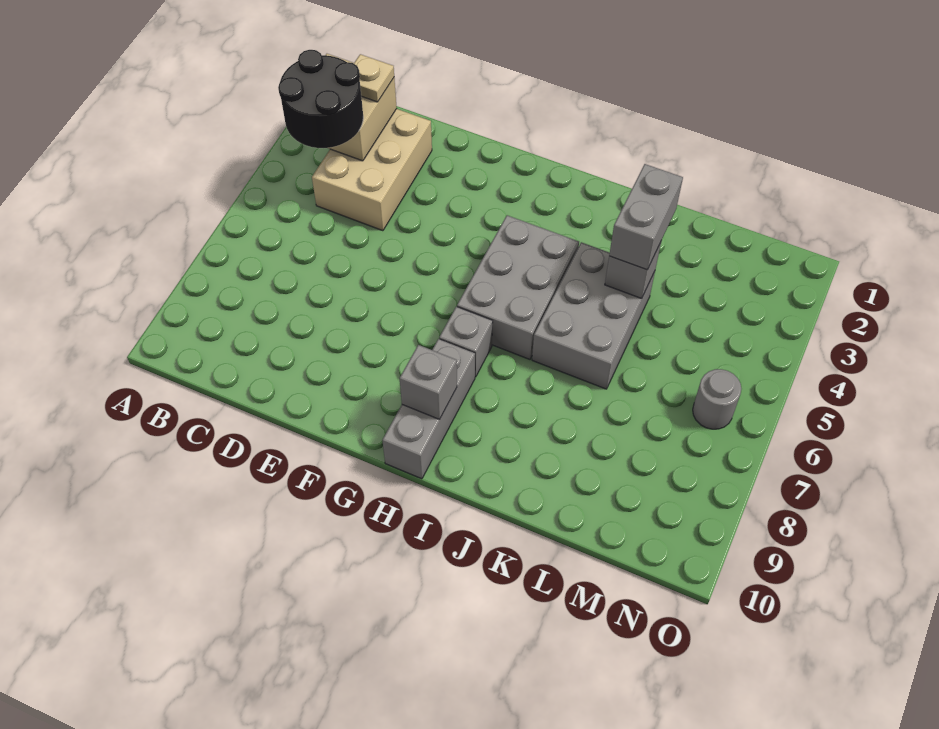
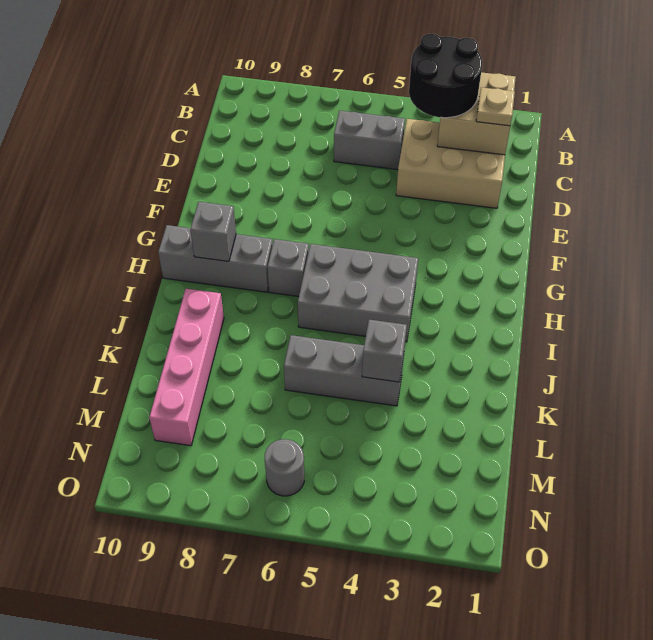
grey 2x3 brick [532,242,655,389] -> grey 1x3 brick [284,335,404,406]
none -> pink 1x4 brick [149,289,224,446]
grey 1x2 brick [609,164,683,270] -> grey 1x2 brick moved to [334,111,405,170]

